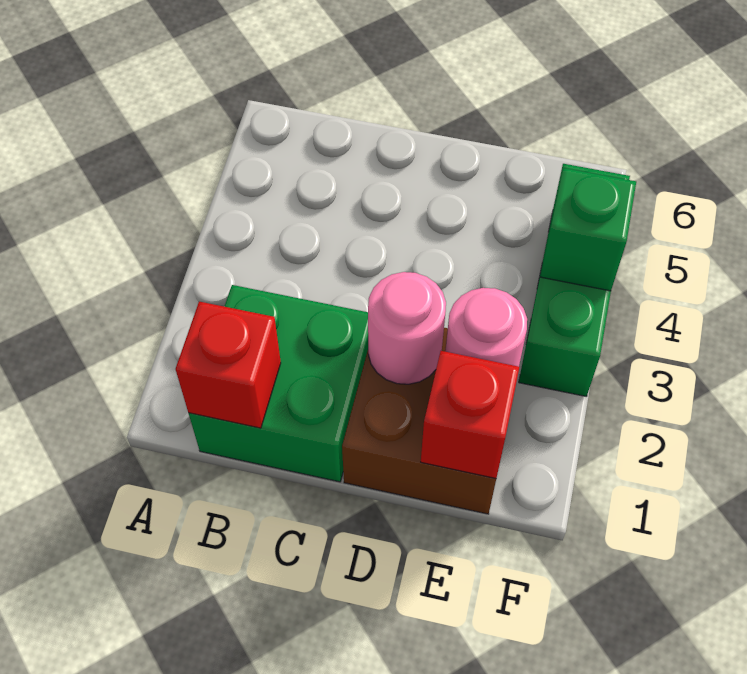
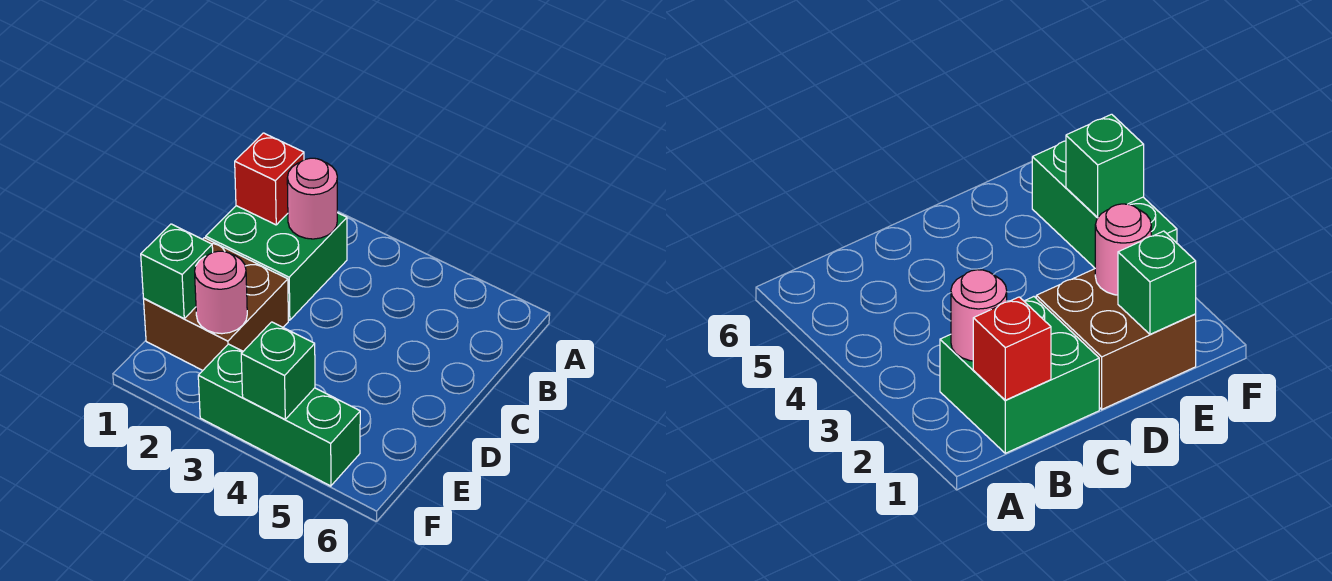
pink 1x1 round brick [368,272,446,384] -> pink 1x1 round brick moved to [287,158,337,239]
red 1x1 brick [421,351,519,478] -> green 1x1 brick [141,224,213,318]

